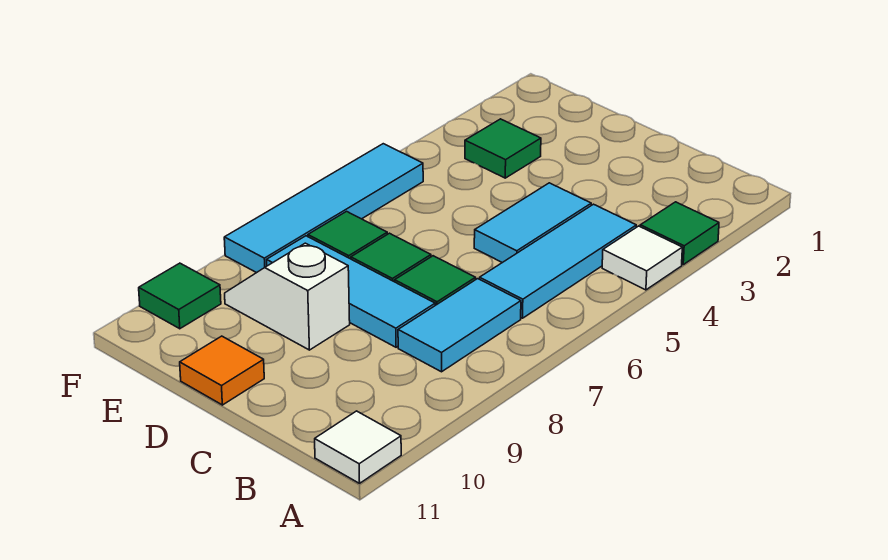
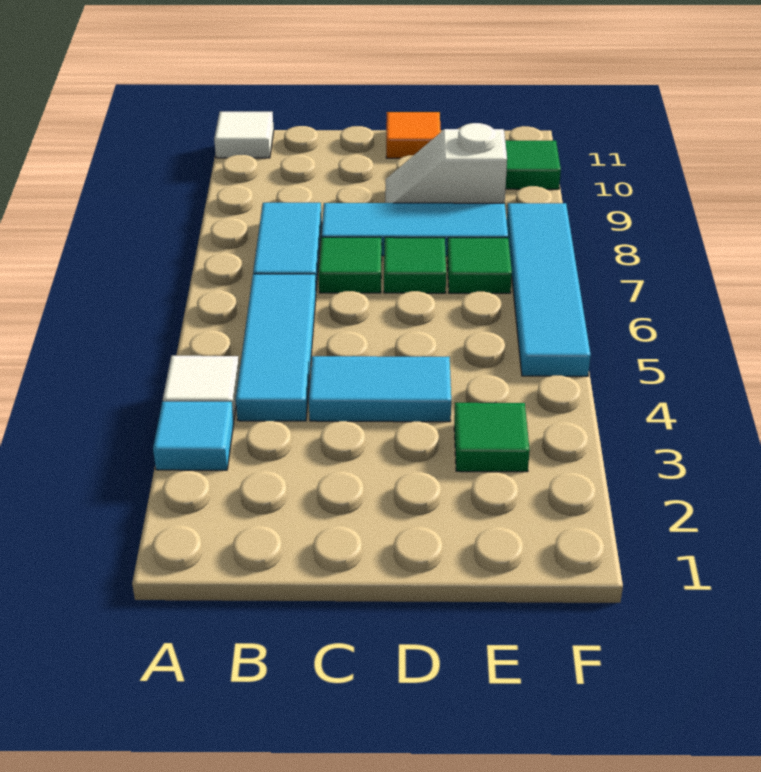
green 1x1 tile [640,202,719,265] -> cyan 1x1 tile [153,402,234,470]
cyan 1x2 tile [474,183,591,263] -> cyan 1x2 tile turned to [309,356,451,422]
white 1x2 slope [225,243,350,350] -> white 1x2 slope turned to [385,123,507,203]

